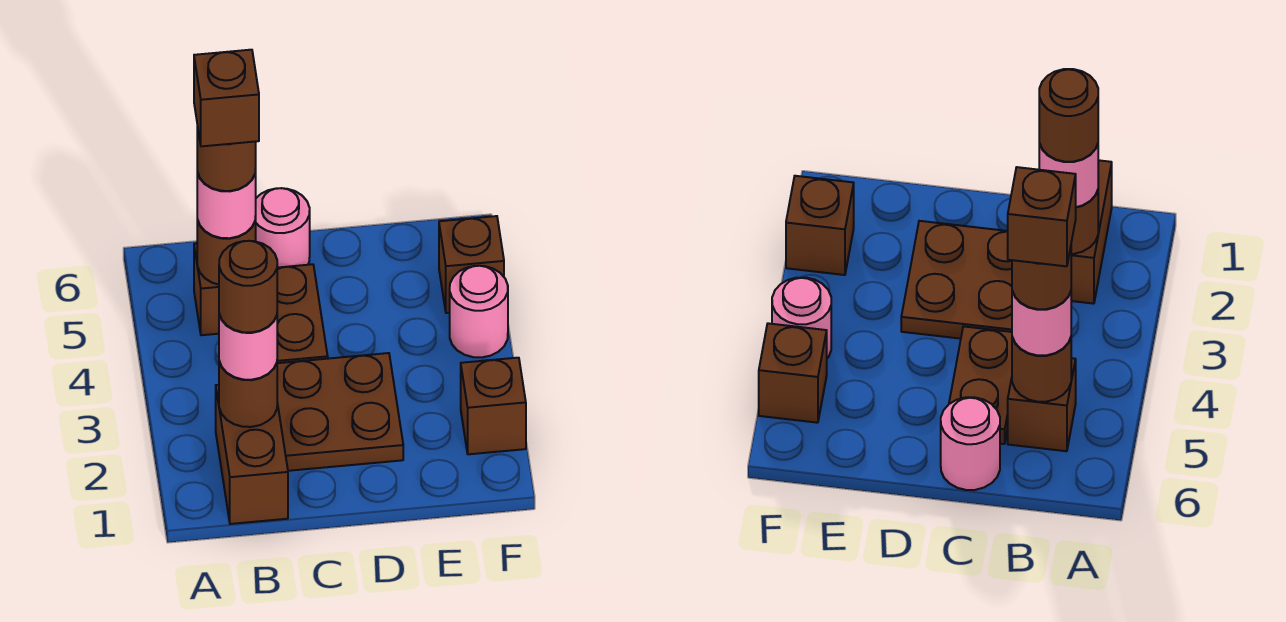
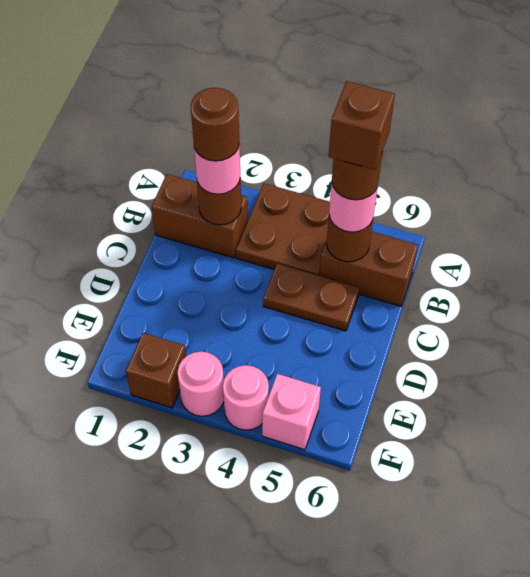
brown 1x1 brick [194,243,219,335] -> brown 1x2 brick [319,231,418,306]
brown 2x2 plate [277,353,403,471] -> brown 2x2 plate moved to [236,183,330,275]
pink 1x1 round brick [255,188,310,268] -> pink 1x1 round brick moved to [177,352,224,416]
brown 1x1 brick [439,216,504,313] -> pink 1x1 brick [262,374,321,450]

